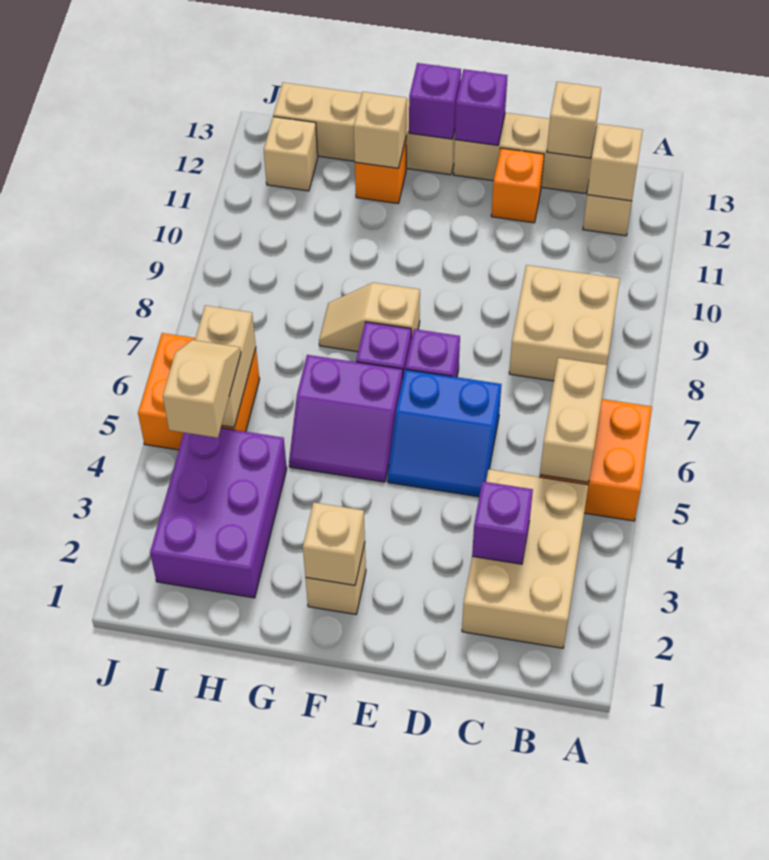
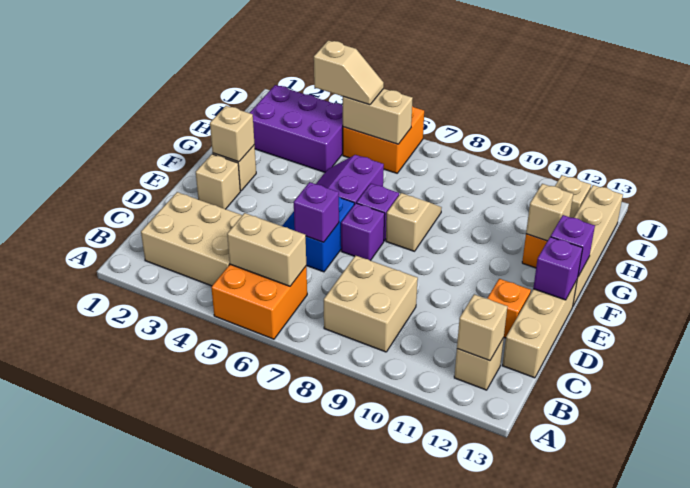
purple 1x1 brick [472,482,533,564] -> purple 1x1 brick moved to [294,182,339,242]
tan 1x1 brick [547,82,601,158] -> tan 1x1 brick moved to [196,154,240,209]

